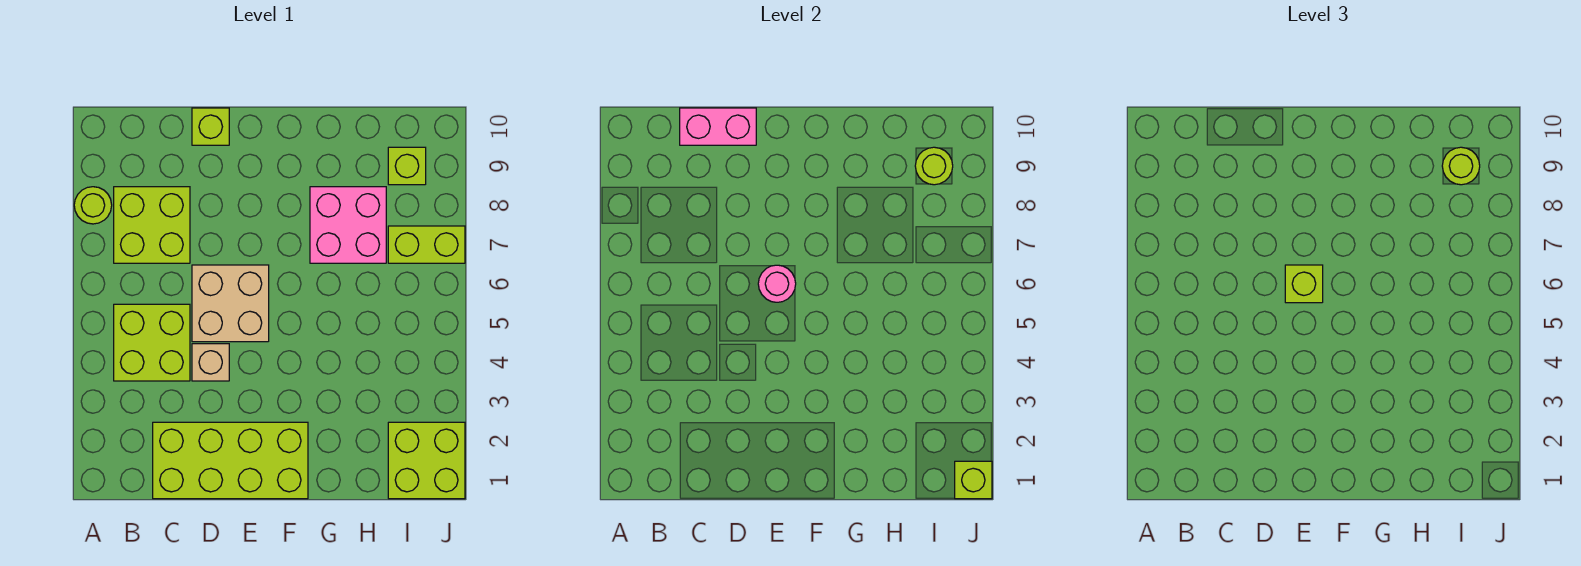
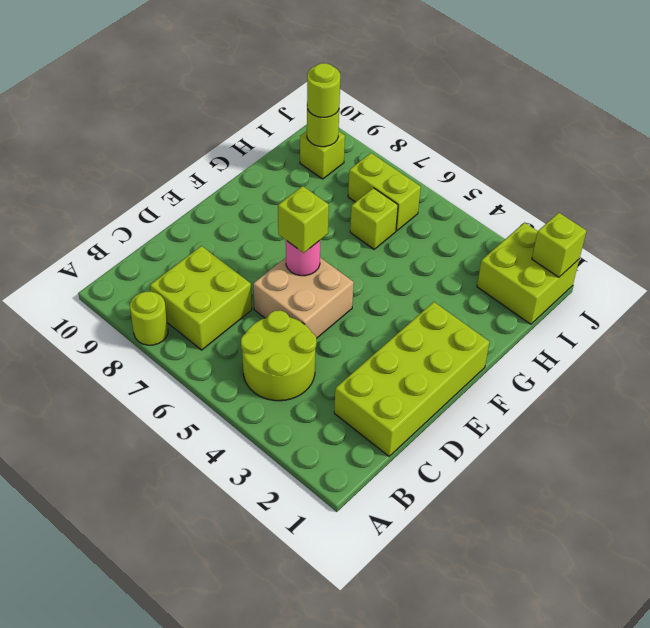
lime 2x2 brick [114,304,190,381] -> lime 2x2 round brick [241,310,317,401]
pink 1x2 brick [680,108,756,145] -> none
tan 1x1 brick [192,344,229,381] -> none
lime 1x1 brick [192,108,229,145] -> lime 1x1 brick moved to [350,188,398,249]
pink 2x2 brick [310,187,386,263] -> none
lime 1x2 brick [388,226,465,263] -> lime 1x2 brick turned to [348,153,421,231]

